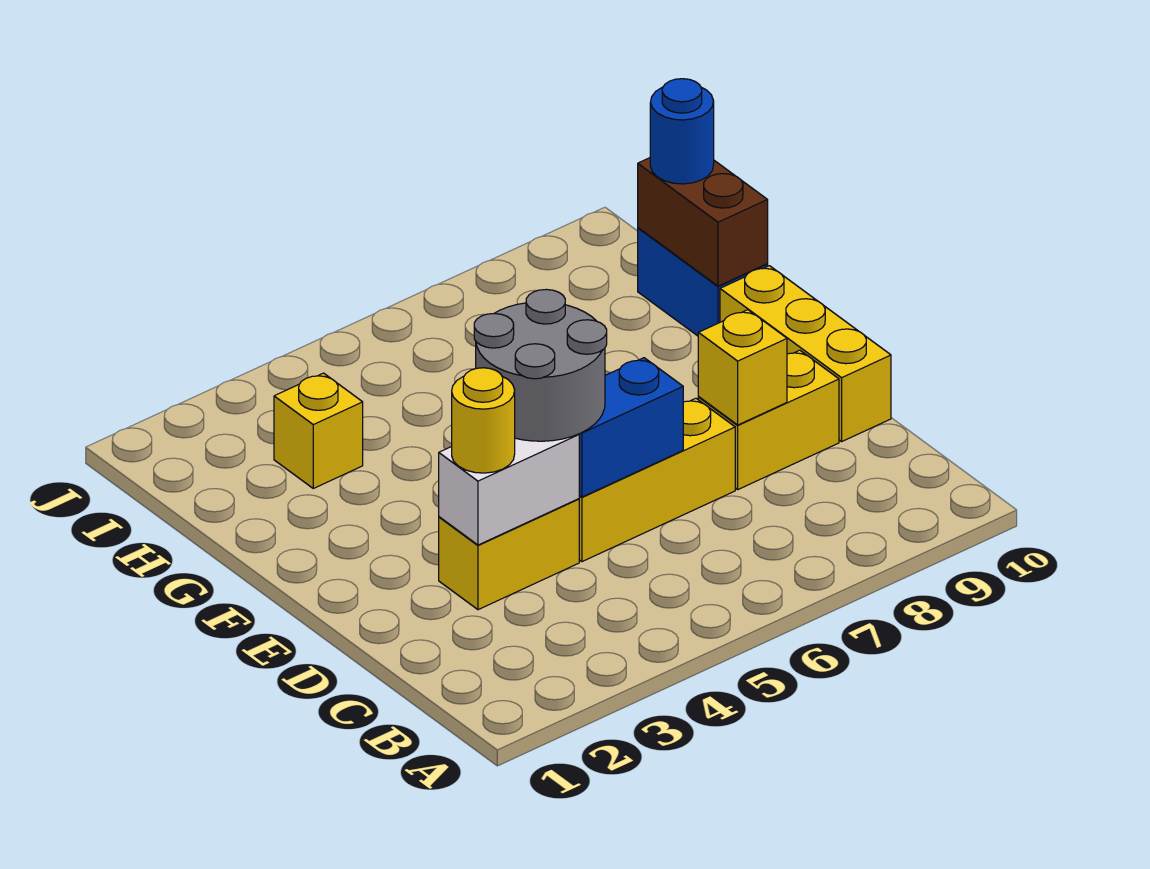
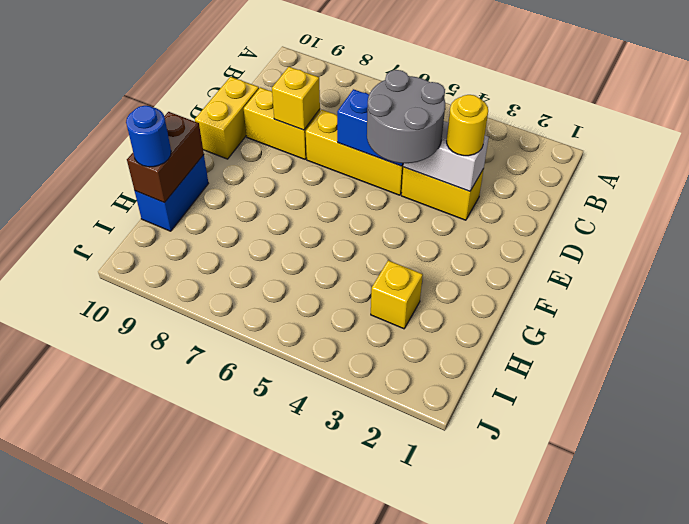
yellow 1x3 brick [720,266,891,442] -> yellow 1x2 brick [195,77,259,159]

